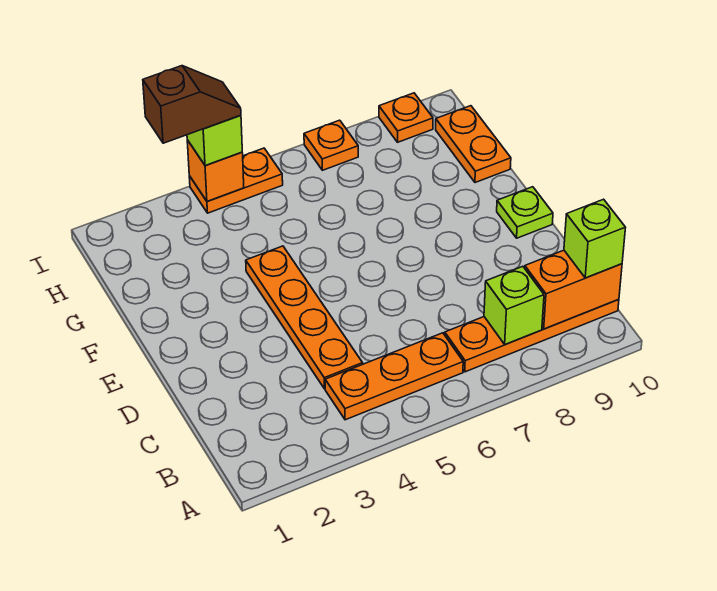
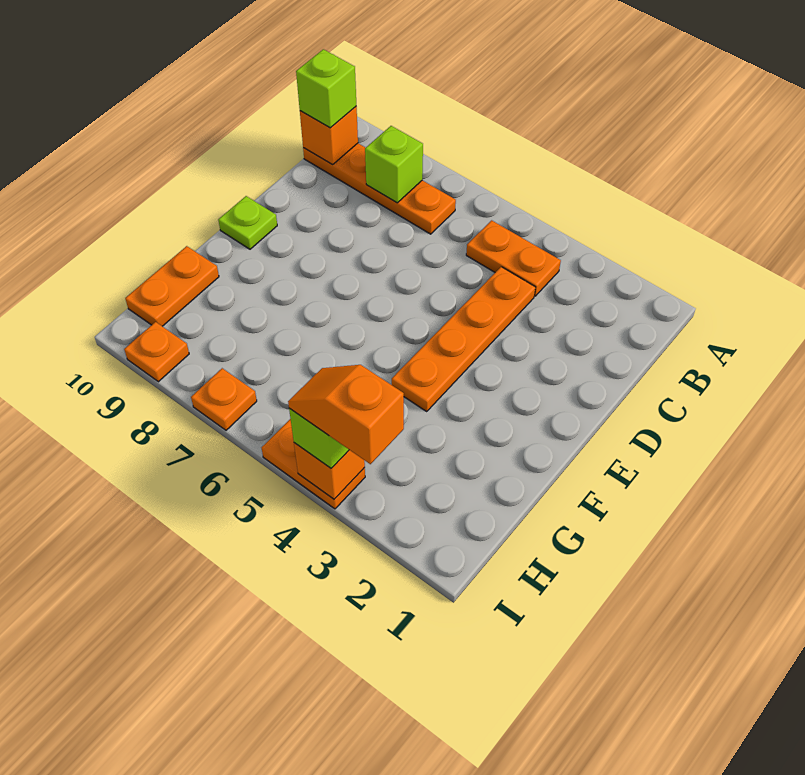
orange 1x3 plate [325,333,463,420] -> orange 1x2 plate [466,220,561,296]
orange 1x2 brick [525,250,622,329] -> orange 1x1 brick [300,106,358,165]
brown 1x2 slope [143,66,241,143] -> orange 1x2 slope [288,365,404,464]

